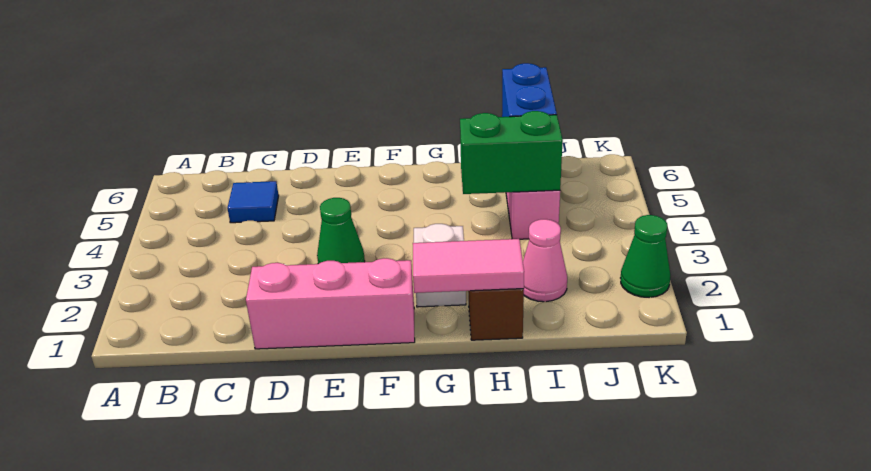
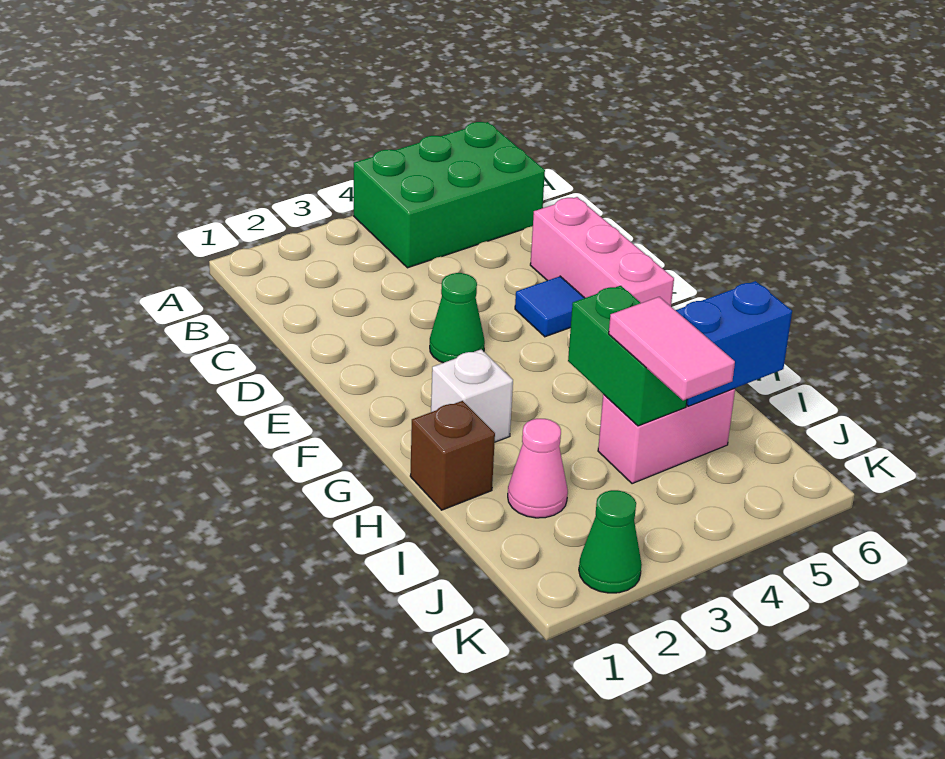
none -> green 2x3 brick [354,122,545,268]
blue 1x1 tile [227,181,279,223] -> blue 1x1 tile moved to [515,276,584,337]
pink 1x3 brick [246,258,415,349] -> pink 1x3 brick moved to [530,197,674,306]
pink 1x2 tile [413,239,524,293] -> pink 1x2 tile moved to [609,297,735,400]

